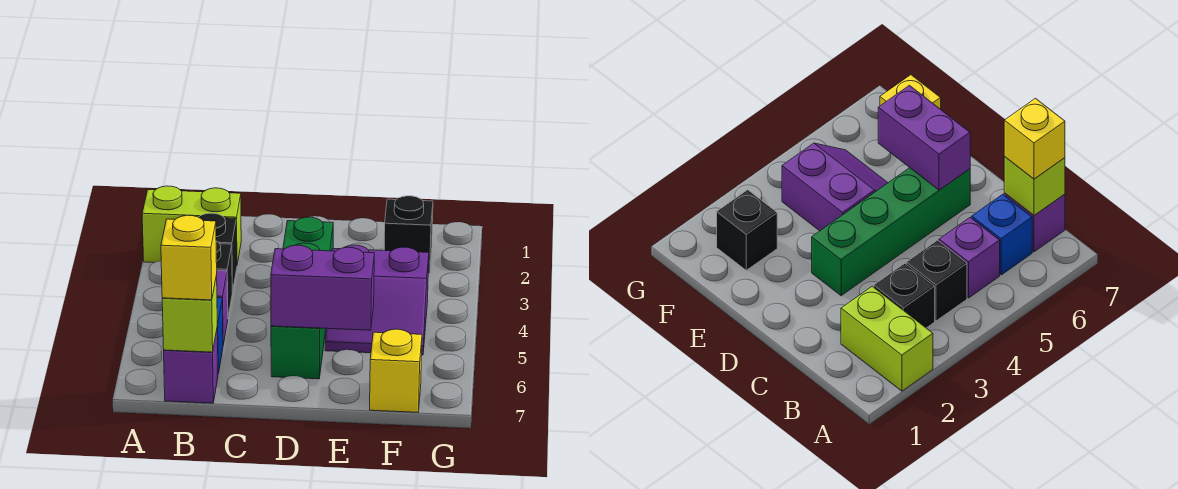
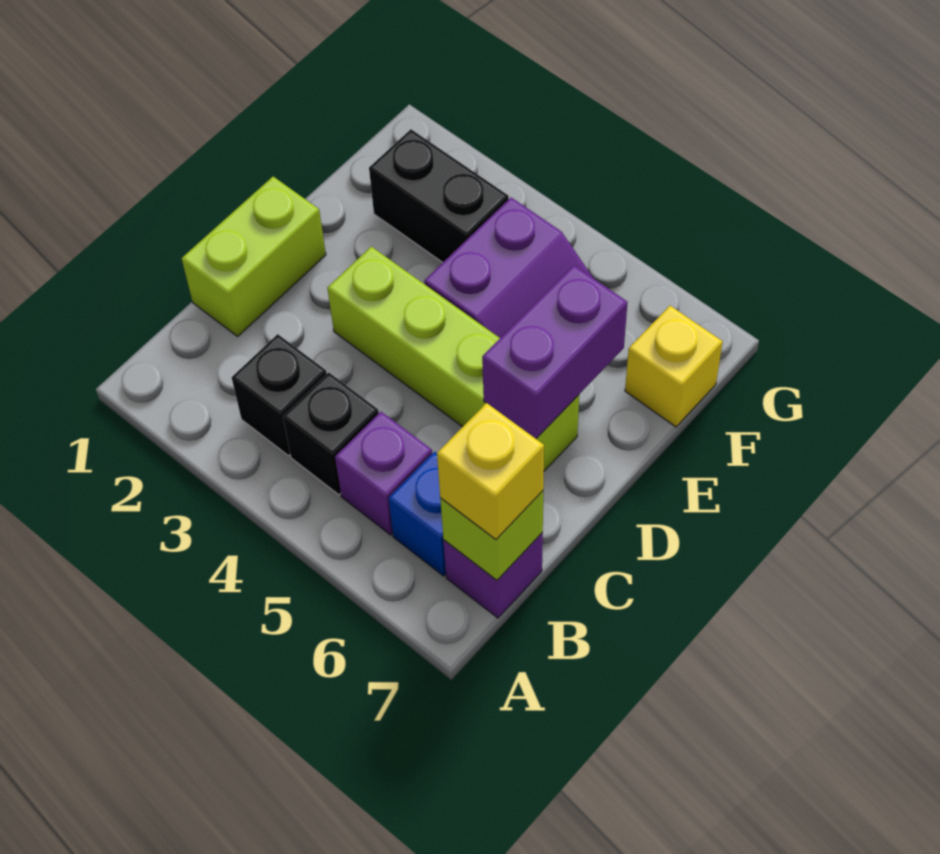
lime 1x2 brick [142,186,241,264] -> lime 1x2 brick moved to [182,177,326,336]
green 1x4 brick [271,217,333,379] -> lime 1x4 brick [327,246,579,471]
black 1x1 brick [384,196,433,274] -> black 1x2 brick [369,129,509,263]

